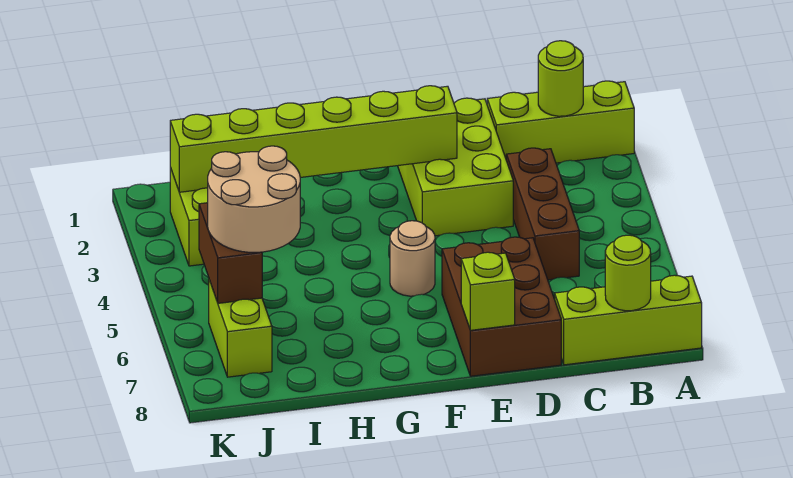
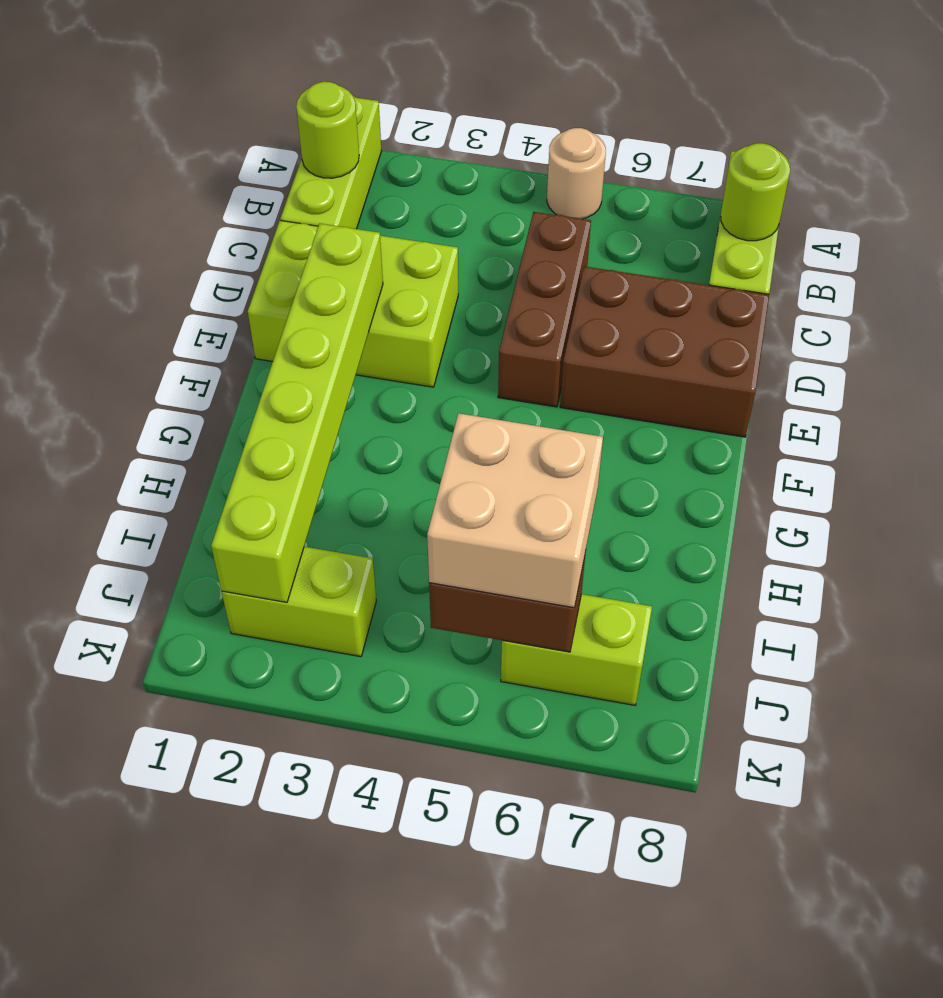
brown 1x3 brick [506,148,579,280] -> brown 1x3 brick turned to [498,212,591,407]
lime 1x1 brick [461,252,515,330] -> none
tan 1x1 round brick [390,221,435,296] -> tan 1x1 round brick moved to [547,128,606,219]
tan 2x2 round brick [208,146,300,252] -> tan 2x2 brick [427,413,603,608]

